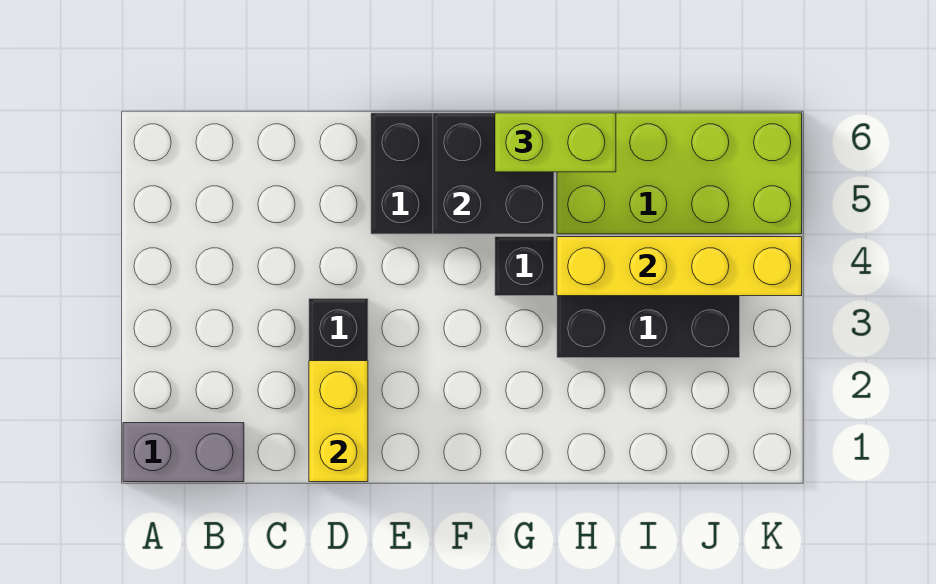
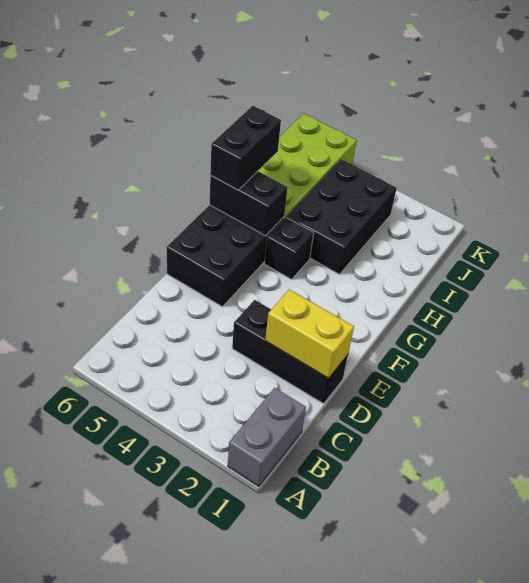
black 2x2 brick [433,113,554,234] -> black 1x2 brick [210,171,288,236]
lime 1x2 brick [495,113,616,172] -> black 1x2 brick [210,106,281,190]
yellow 1x4 brick [557,237,802,296] -> none

